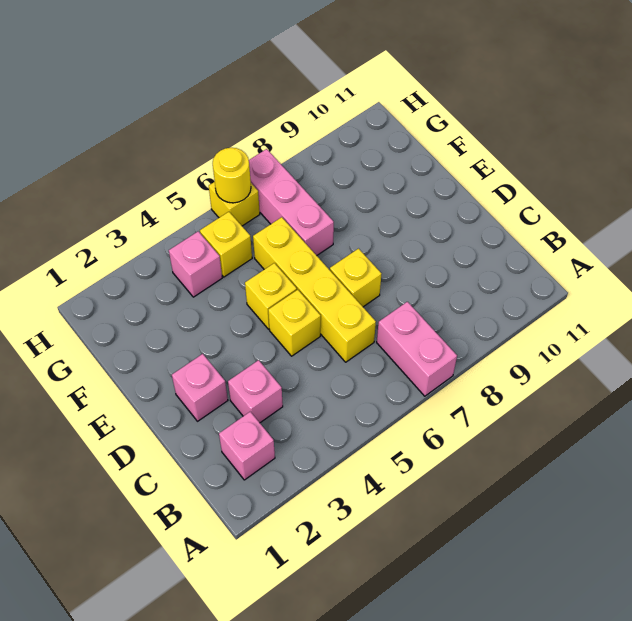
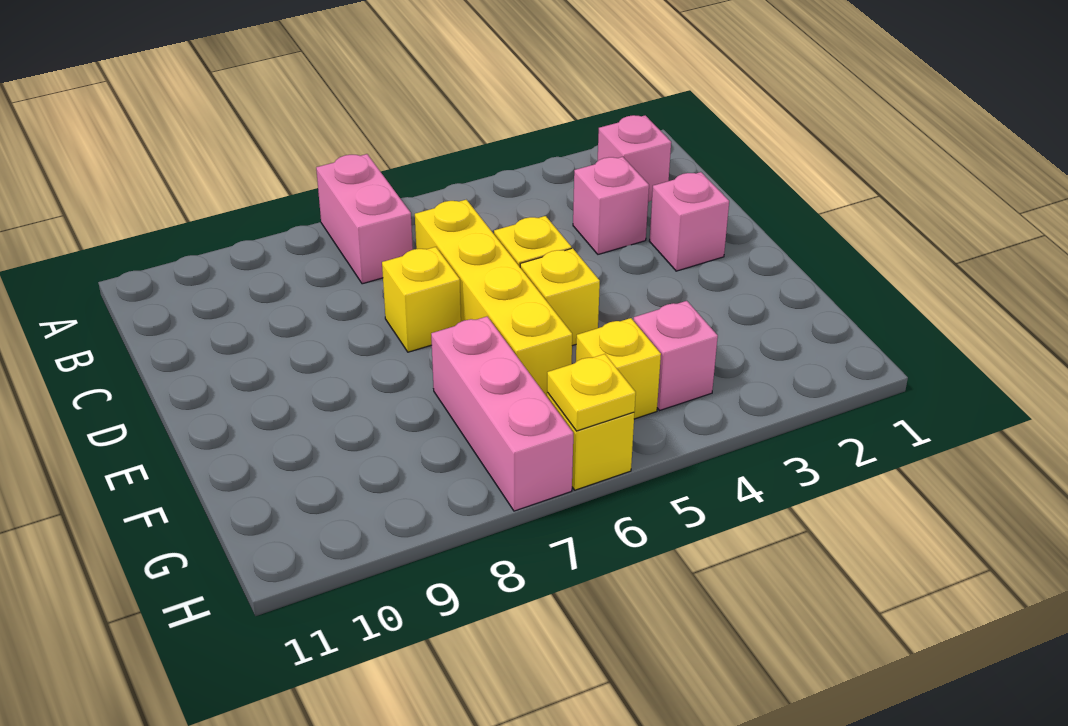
yellow 1x1 round brick [213,148,251,203] -> yellow 1x1 plate [547,354,636,431]

